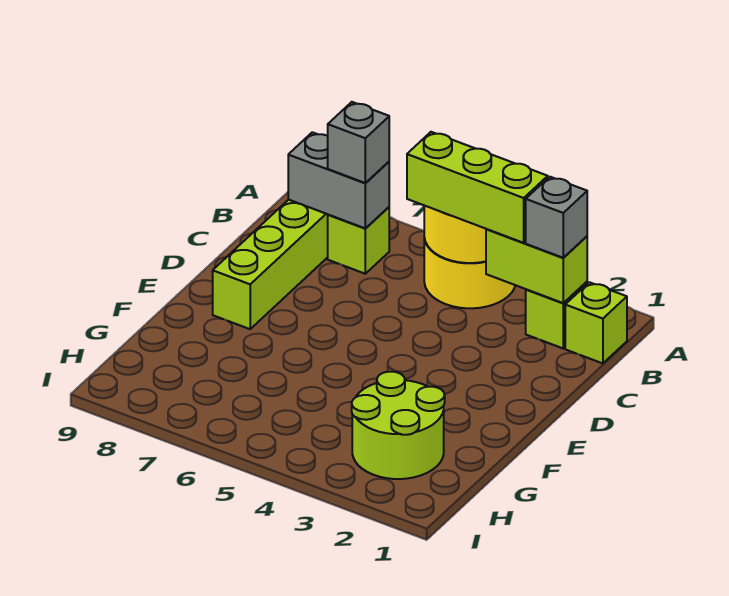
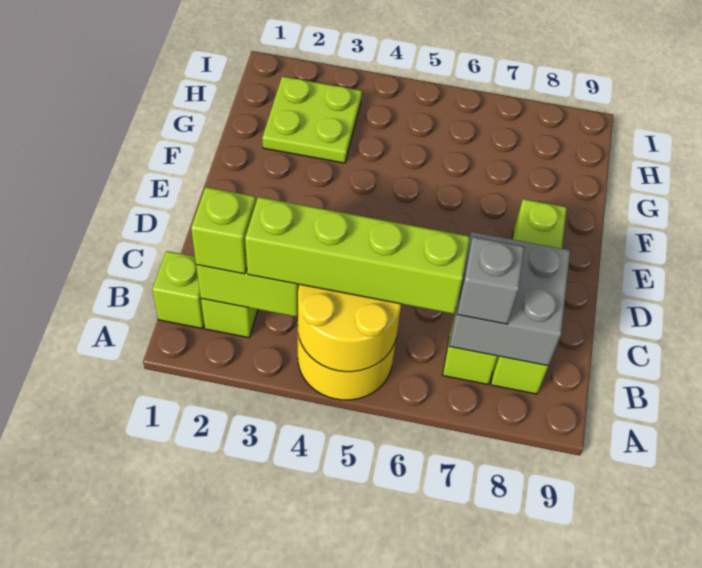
grey 1x1 brick [526,177,587,258] -> lime 1x1 brick [191,187,256,274]
lime 1x3 brick [407,132,548,243] -> lime 1x4 brick [245,197,470,314]
grey 1x2 brick [288,132,389,228] -> grey 2x2 brick [449,232,570,366]
lime 2x2 round brick [352,372,445,479] -> lime 2x2 plate [262,76,362,163]

